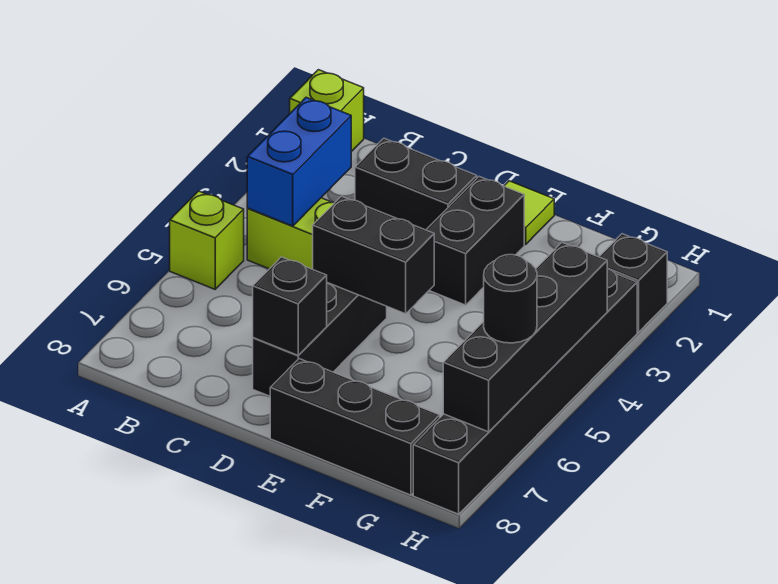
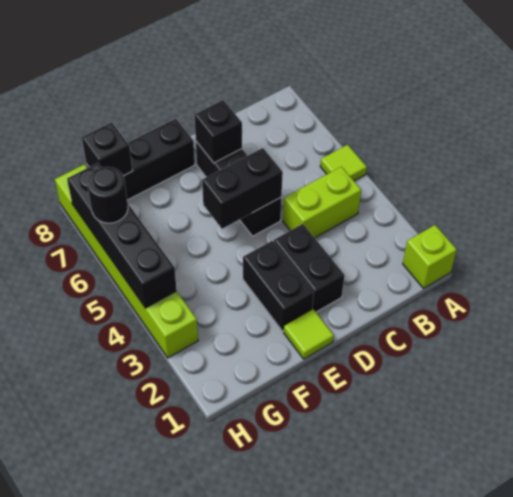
lime 1x1 brick [170,191,244,289] -> lime 1x1 tile [320,145,367,181]
blue 1x2 brick [247,97,351,226] -> none
black 1x2 brick [355,138,477,230] -> black 1x2 brick turned to [274,224,345,312]
black 1x1 brick [599,234,667,332] -> black 1x1 brick moved to [82,122,133,176]
black 1x6 brick [413,269,637,514] -> lime 1x6 brick [55,164,198,358]

